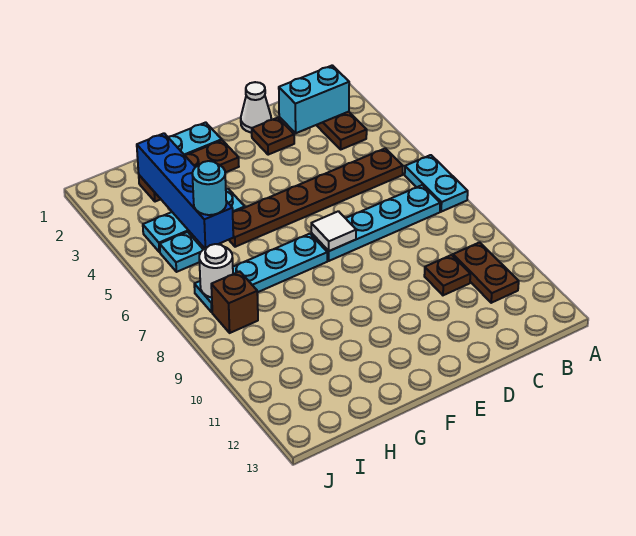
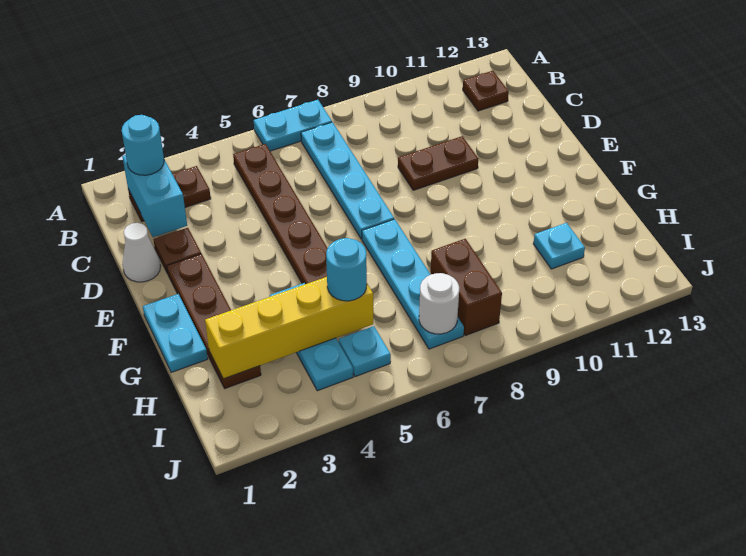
none -> cyan 1x1 round brick [122,115,164,175]
brown 1x2 plate [453,242,519,303] -> brown 1x2 plate moved to [398,136,478,190]
brown 1x1 plate [424,255,470,295] -> brown 1x1 plate moved to [463,71,509,111]
white 1x1 tile [311,211,356,251] -> none
brown 1x3 plate [139,140,239,202] -> brown 1x4 plate [167,254,261,388]
blue 1x4 brick [137,133,233,248] -> yellow 1x4 brick [205,277,373,379]
none -> cyan 1x1 plate [533,223,585,269]
brown 1x1 brick [211,271,258,333] -> brown 1x2 brick [431,239,502,336]

